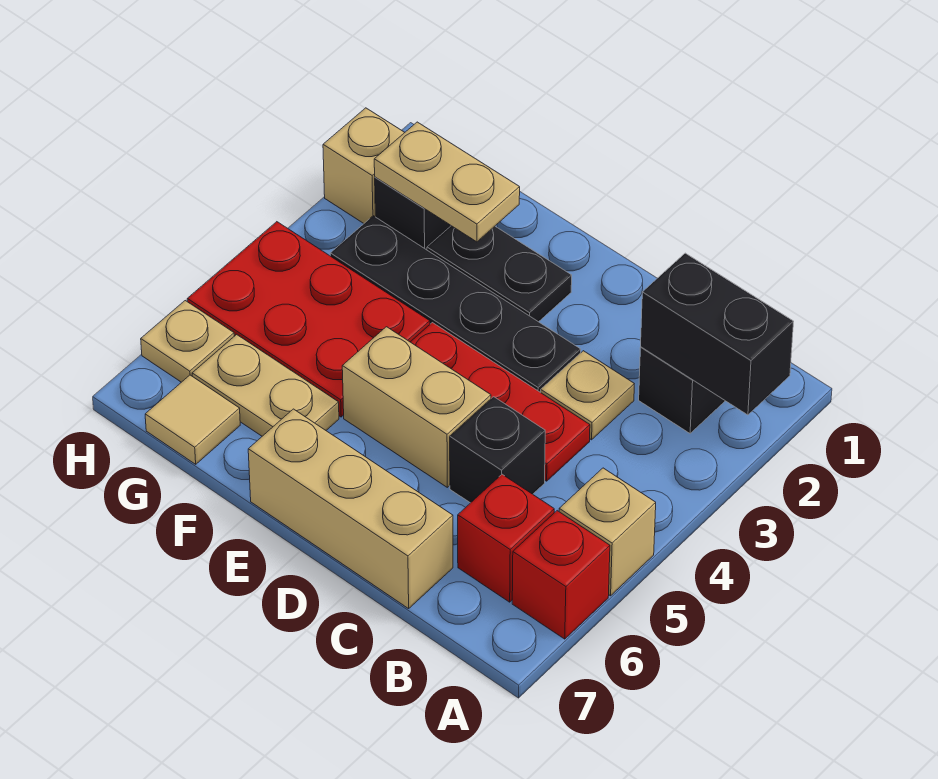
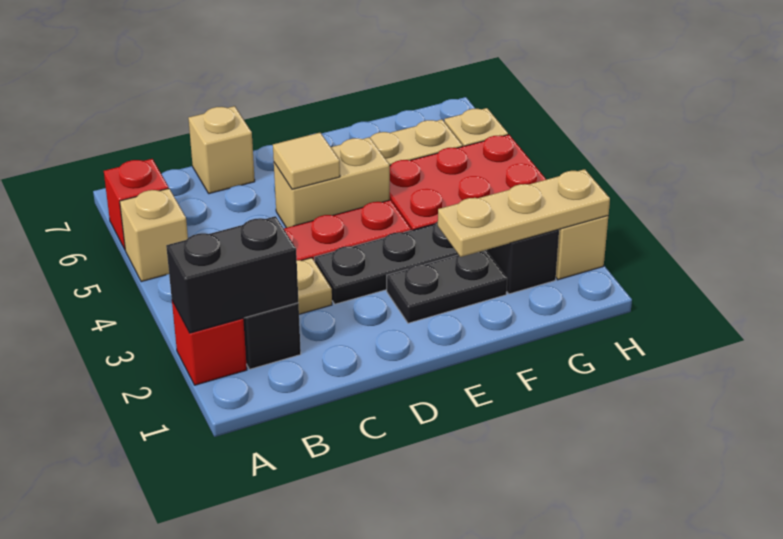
red 1x1 brick [458,474,554,602] -> red 1x1 brick moved to [172,301,247,385]
black 1x1 brick [450,397,545,503] -> none
tan 1x3 brick [248,409,453,609] -> tan 1x1 brick [188,106,255,194]
tan 1x2 plate [374,122,520,242] -> tan 1x3 plate [437,169,610,257]
tan 1x1 tile [145,375,240,464] -> tan 1x1 tile moved to [273,133,340,189]

